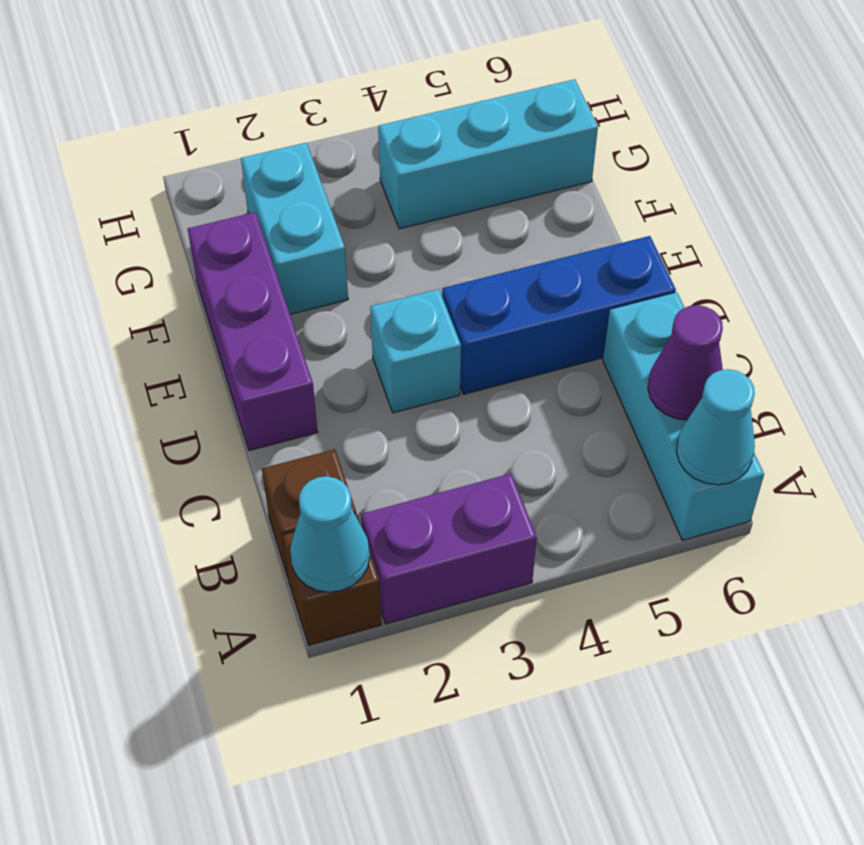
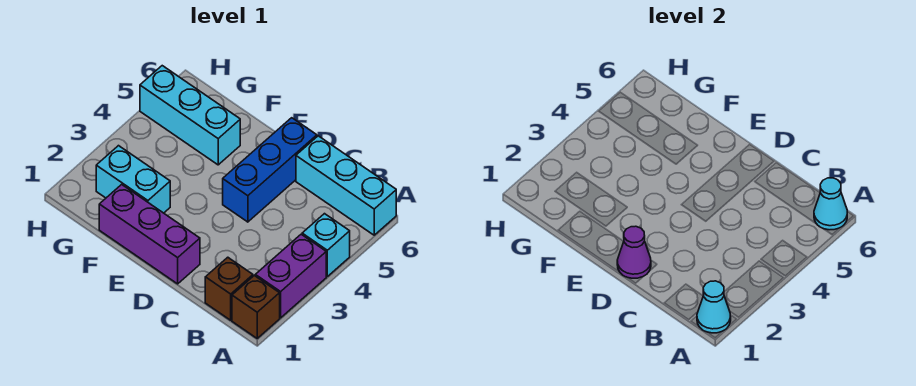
purple 1x1 cone [648,305,723,420] -> purple 1x1 cone moved to [617,226,651,278]
cyan 1x1 brick [370,289,461,413] -> cyan 1x1 brick moved to [302,214,350,276]
cyan 1x3 brick [378,79,598,229] -> cyan 1x3 brick turned to [140,66,240,165]

